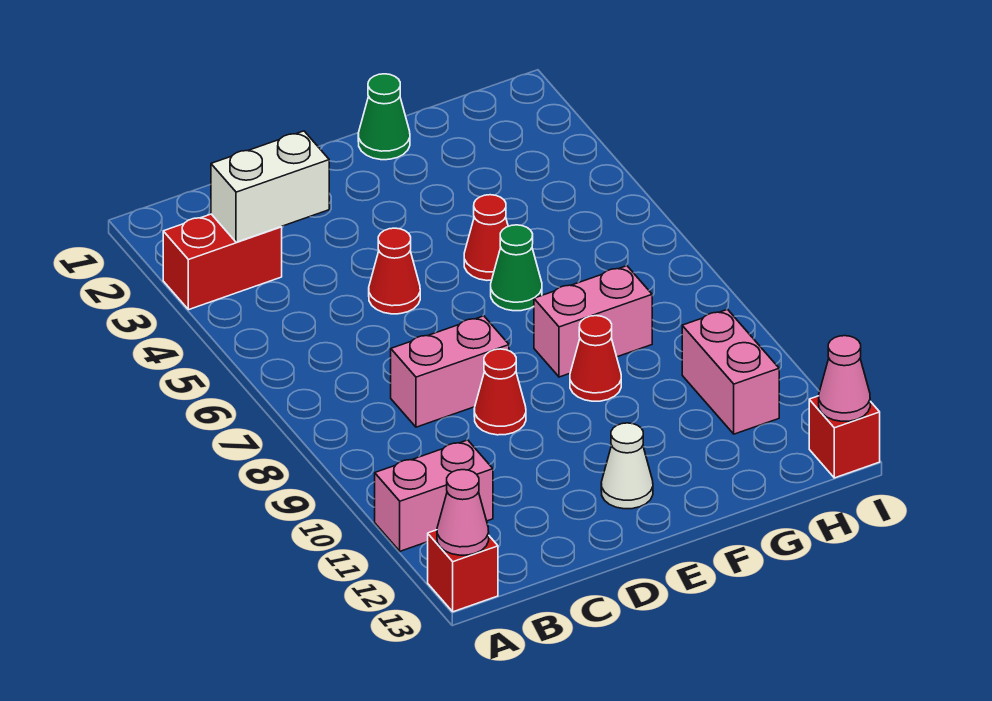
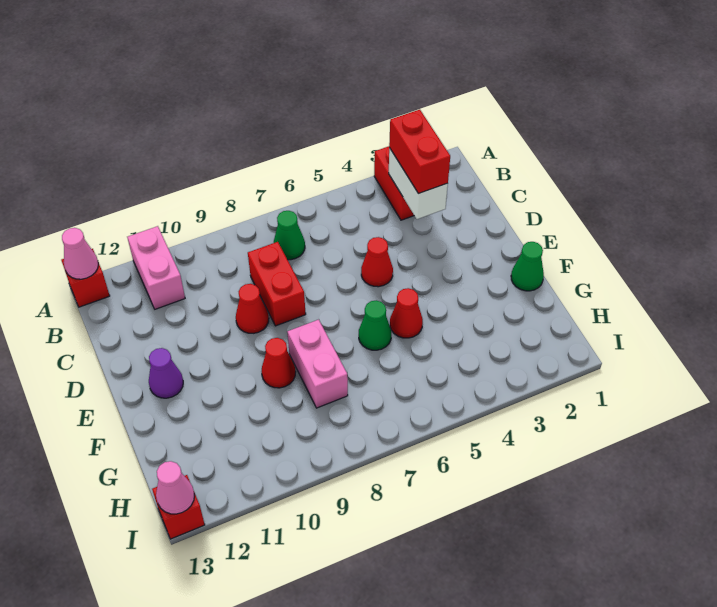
none -> red 1x2 brick [389,110,450,194]
none -> green 1x1 cone [274,211,305,260]
pink 1x2 brick [391,316,509,427] -> red 1x2 brick [248,242,306,326]
white 1x1 cone [601,423,653,509] -> purple 1x1 cone [149,348,183,398]
pink 1x2 brick [682,309,779,434] -> none

